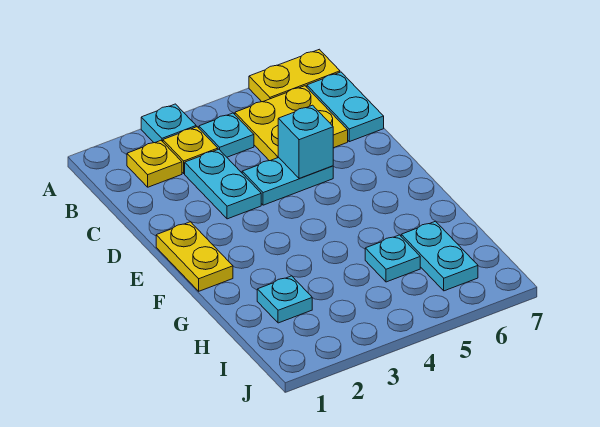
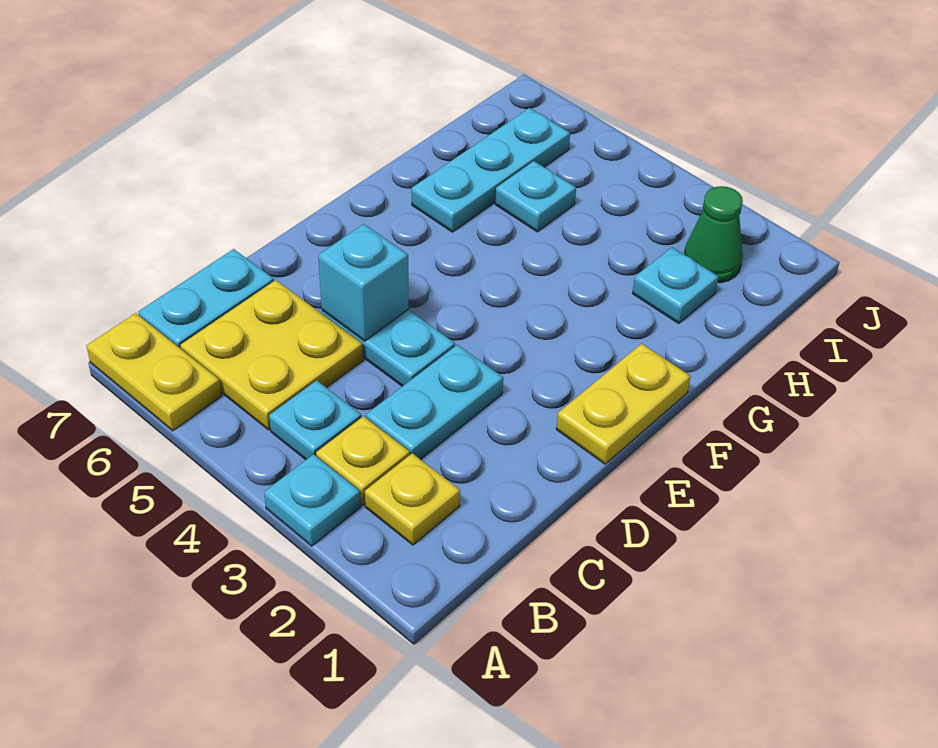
cyan 1x2 plate [401,221,478,291] -> cyan 1x3 plate [412,108,570,232]
none -> green 1x1 cone [684,186,743,283]

